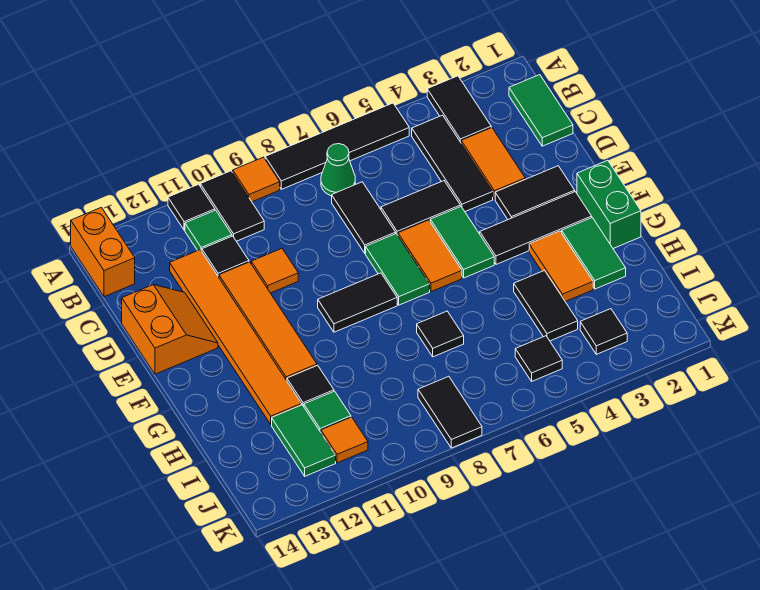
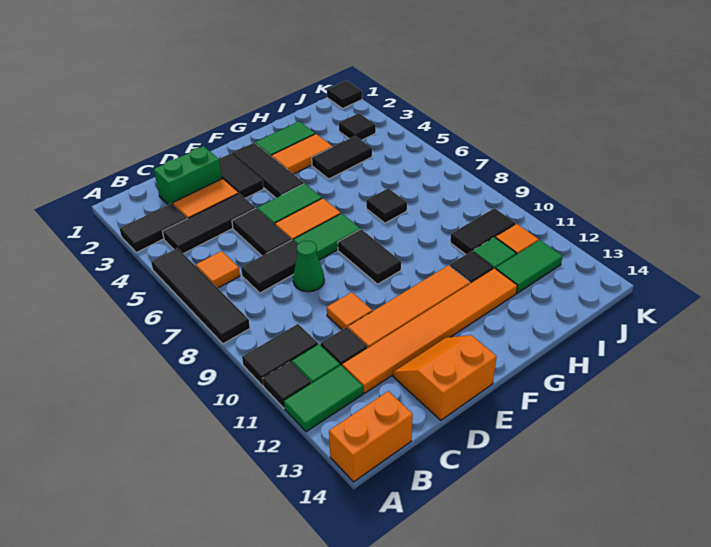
orange 1x1 tile [233,157,280,202] -> orange 1x1 tile moved to [196,251,240,288]
green 1x2 tile [509,75,573,146] -> green 1x2 tile moved to [284,365,363,432]
green 1x1 cone [321,144,355,196] -> green 1x1 cone moved to [293,241,324,292]
green 1x2 brick [577,160,641,248] -> green 1x2 brick moved to [154,146,222,205]
black 1x1 tile [515,336,562,381] -> black 1x1 tile moved to [327,80,362,108]
black 1x2 tile [418,376,482,448] -> black 1x2 tile moved to [450,208,516,254]

